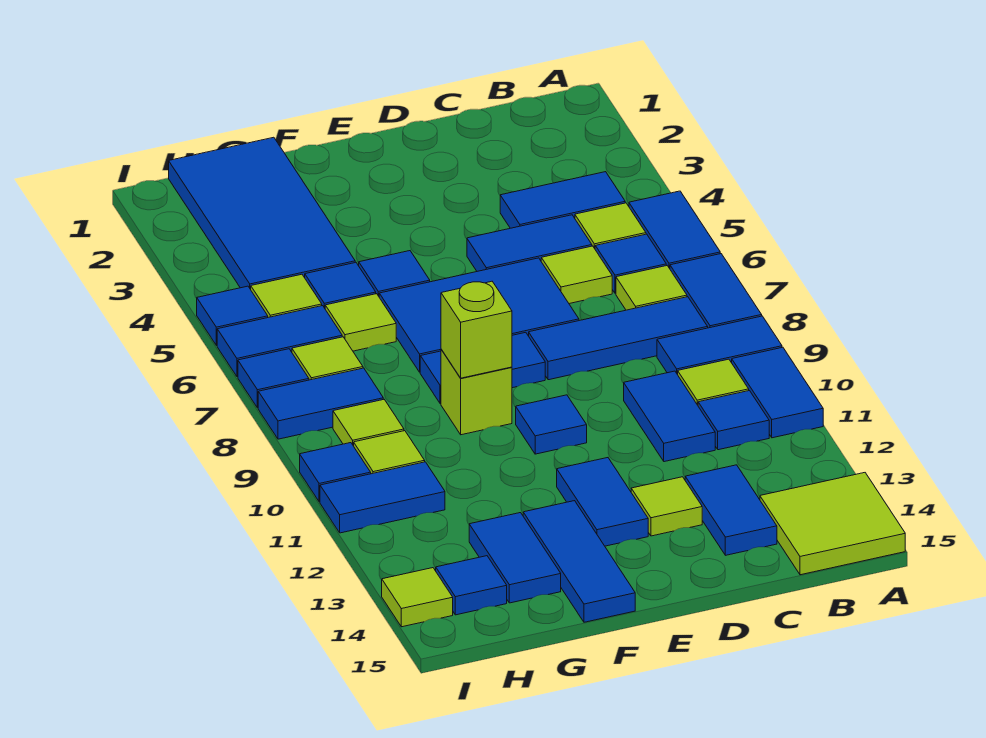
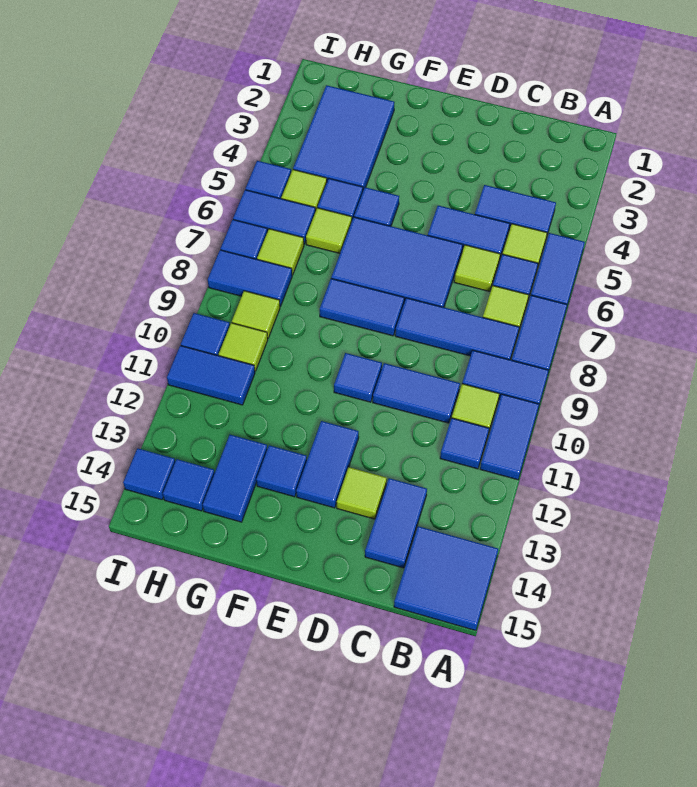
lime 2x2 tile [760,473,905,575] -> blue 2x2 tile [394,526,498,631]
blue 1x2 tile [624,371,715,462] -> blue 1x2 tile turned to [373,363,460,423]
lime 1x1 brick [441,349,512,435] -> none
lime 1x1 brick [441,281,512,378] -> none
blue 1x3 tile [523,501,635,622] -> blue 1x1 tile [256,445,307,497]
blue 2x4 tile [169,137,355,289] -> blue 2x3 tile [293,85,394,190]
lime 1x1 tile [382,568,453,627] -> blue 1x1 tile [123,448,175,500]

